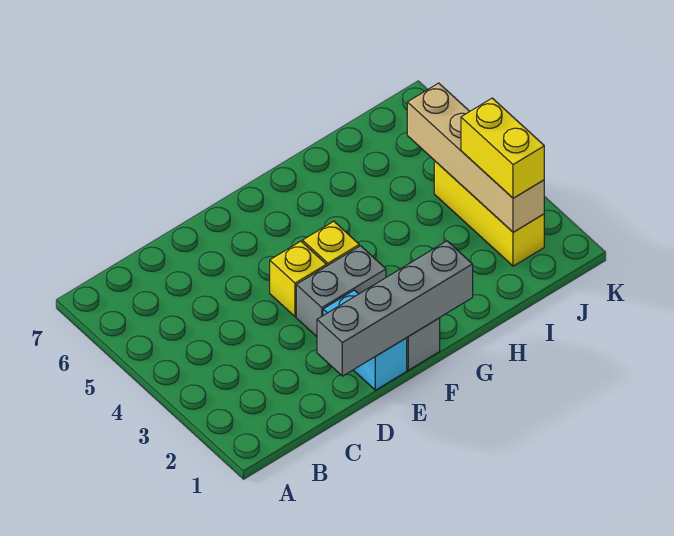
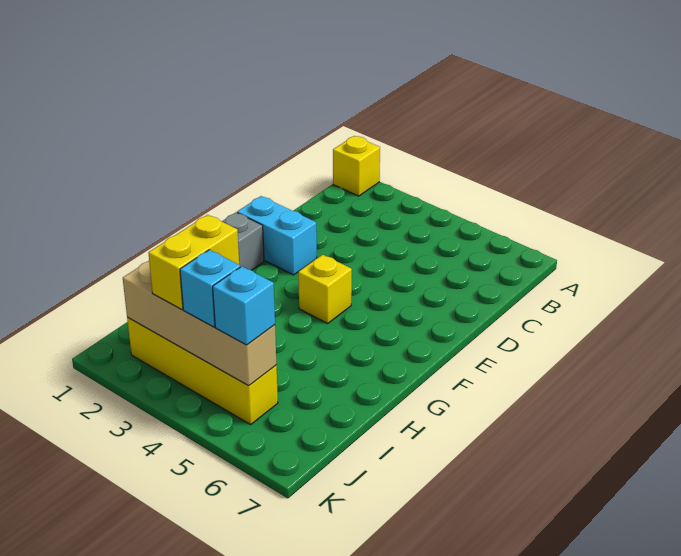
grey 1x4 brick [317,241,473,376] -> none
grey 1x2 brick [296,246,386,337] -> none
yellow 1x1 brick [270,241,326,317] -> yellow 1x1 brick moved to [333,136,380,196]
yellow 1x3 brick [434,161,544,266] -> yellow 1x4 brick [127,317,278,424]
yellow 1x2 brick [461,98,544,198] -> yellow 1x2 brick turned to [149,215,239,310]
none -> cyan 1x1 brick [180,250,240,327]
none -> cyan 1x1 brick [213,266,275,345]

